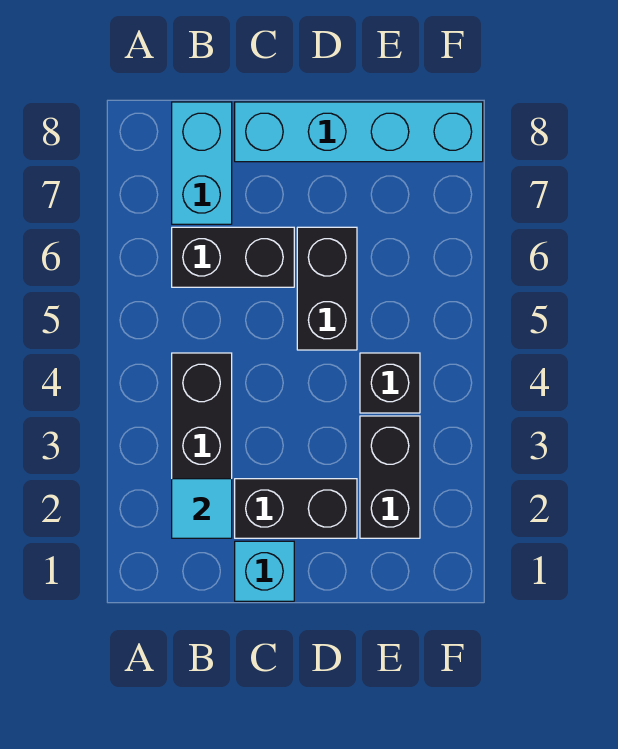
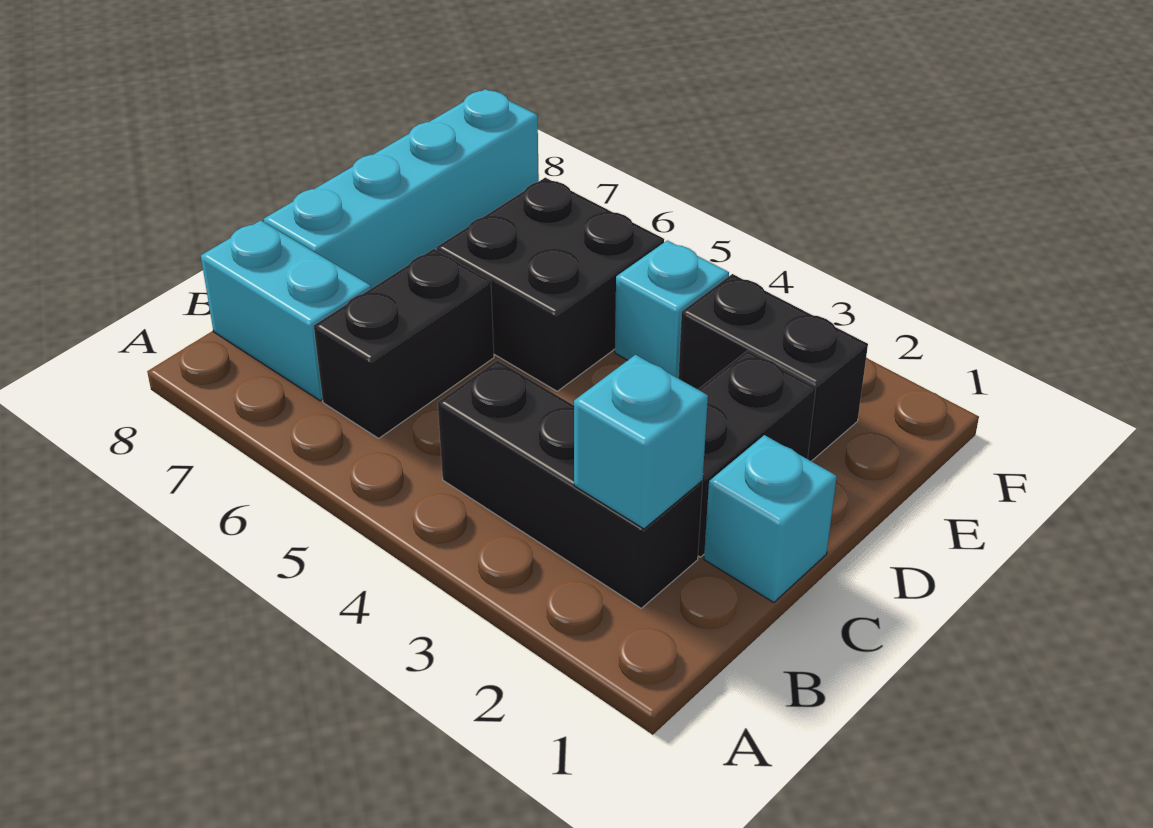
cyan 1x1 tile [172,479,232,538] -> cyan 1x1 brick [574,355,708,529]
black 1x2 brick [297,227,357,350] -> black 2x2 brick [437,178,664,391]
black 1x1 brick [360,353,420,413] -> cyan 1x1 brick [615,240,729,378]

